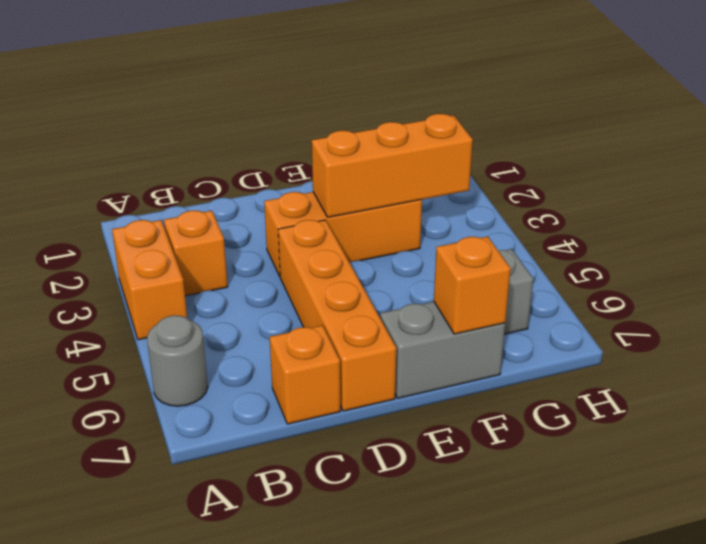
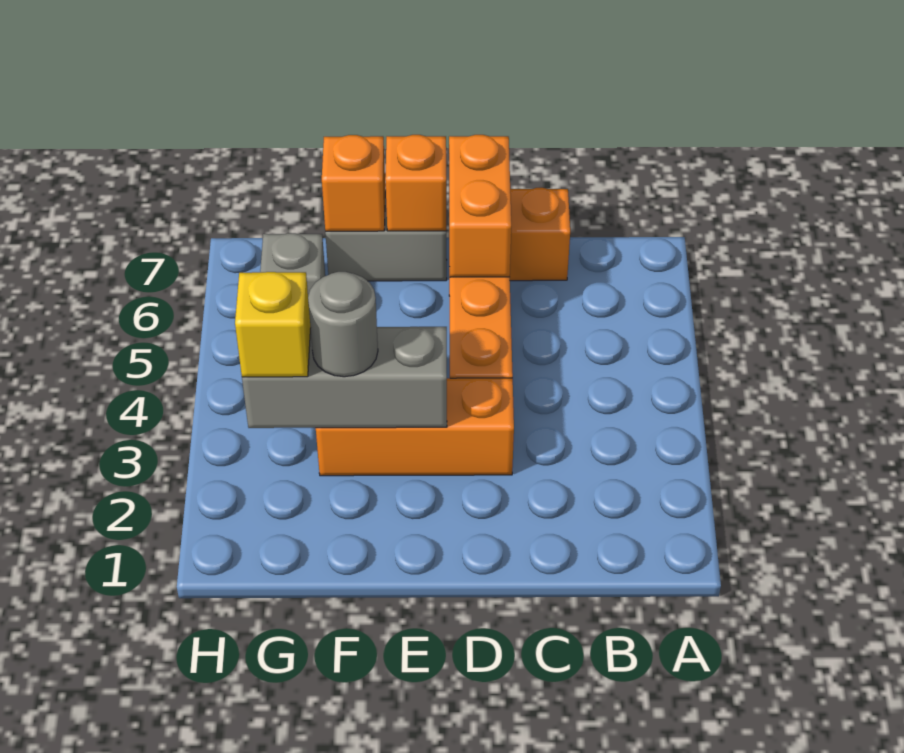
orange 1x2 brick [112,220,187,340] -> orange 1x2 brick moved to [449,135,511,277]
grey 1x1 round brick [147,315,208,406] -> grey 1x1 round brick moved to [308,272,378,377]
orange 1x1 brick [164,211,228,296] -> orange 1x1 brick moved to [385,135,446,231]
orange 1x3 brick [312,114,473,217] -> grey 1x3 brick [242,327,447,428]
none -> yellow 1x1 brick [235,272,311,377]

